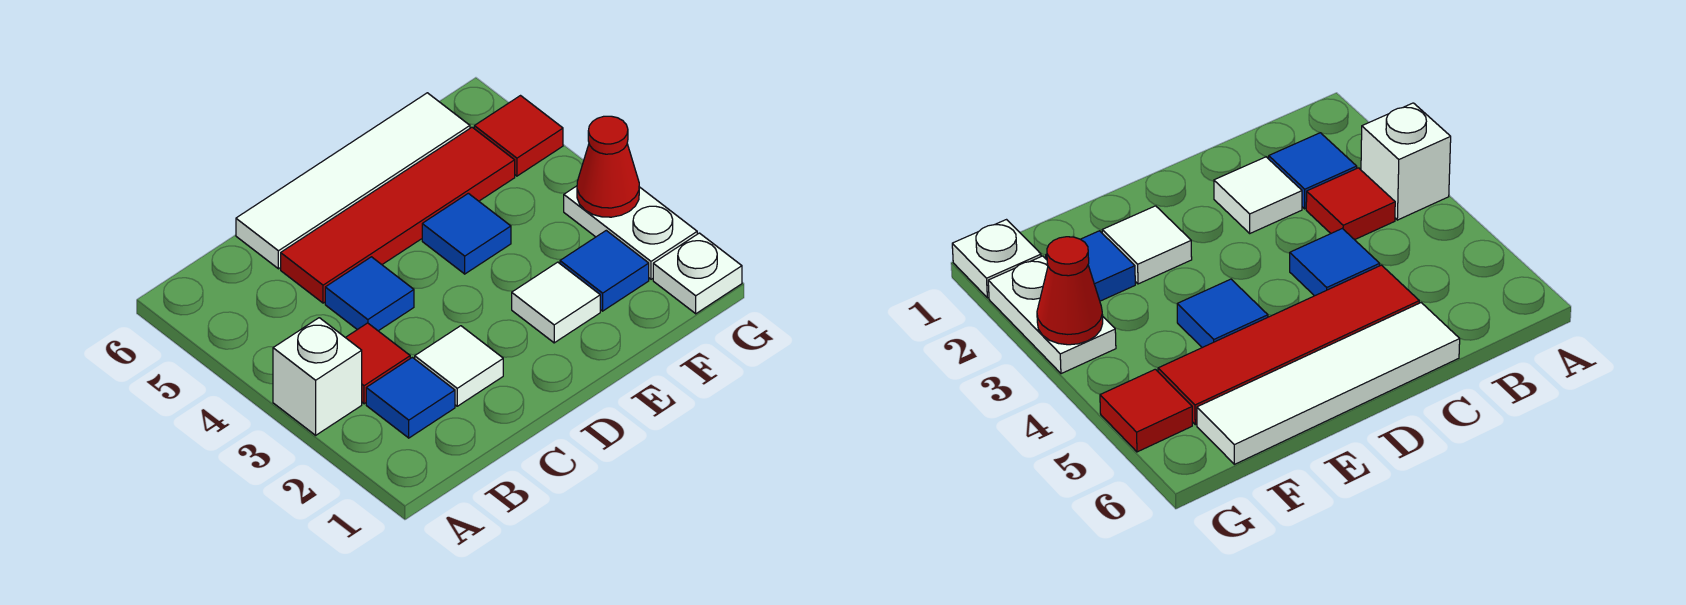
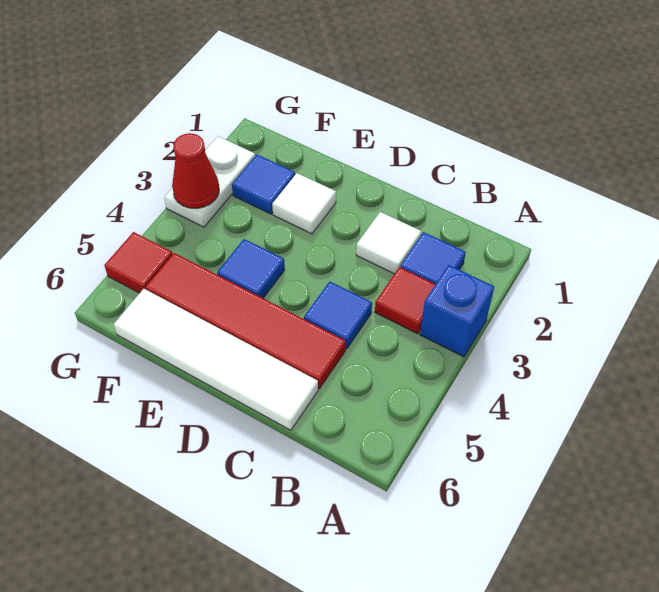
white 1x1 brick [273,318,362,435] -> blue 1x1 brick [420,265,494,357]
white 1x1 plate [653,233,742,314] -> none

